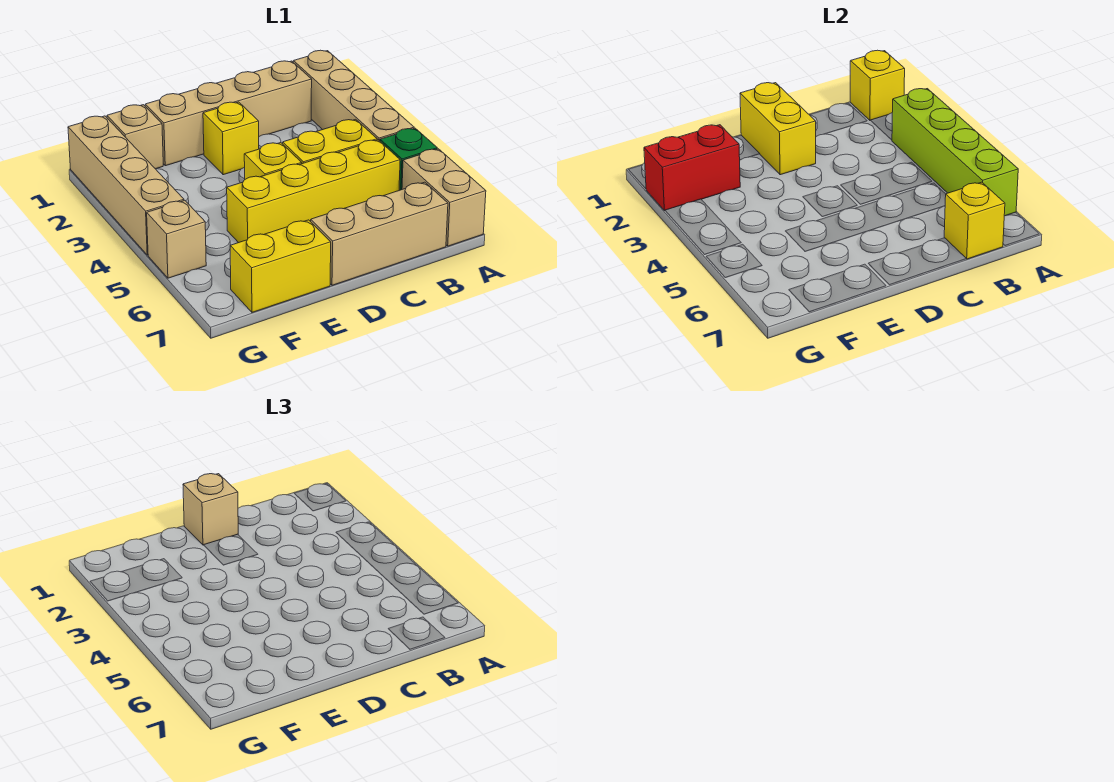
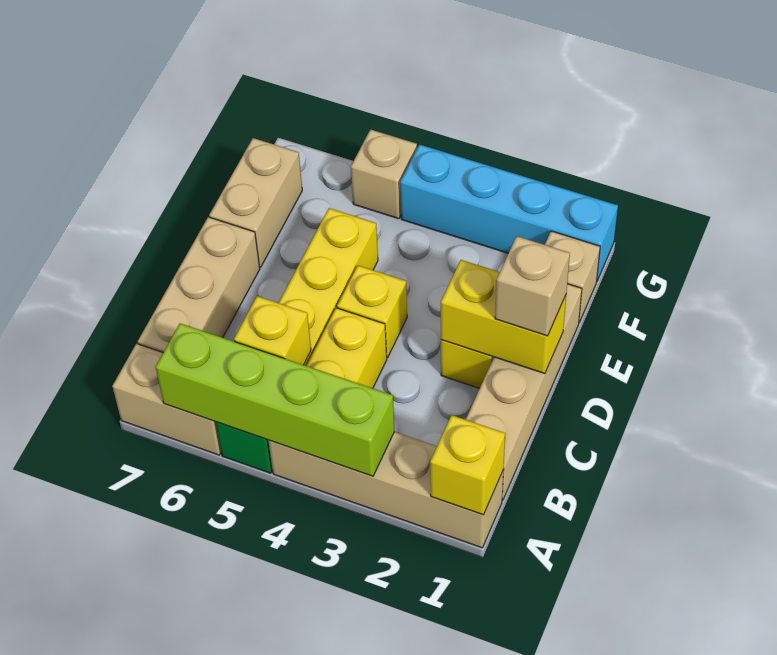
yellow 1x1 brick [944,182,1005,259] -> yellow 1x1 brick moved to [234,296,311,365]
yellow 1x2 brick [230,220,331,312] -> tan 1x2 brick [209,138,302,267]
red 1x2 brick [644,125,740,211] -> none
tan 1x4 brick [68,116,184,255] -> cyan 1x4 brick [400,144,618,280]

